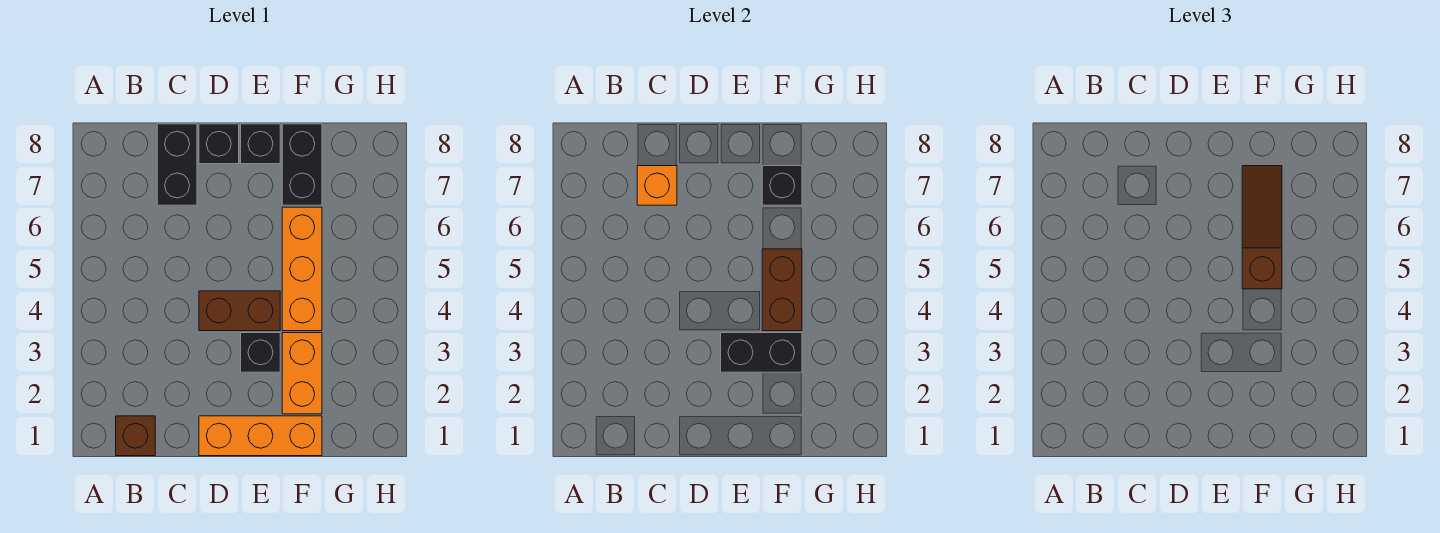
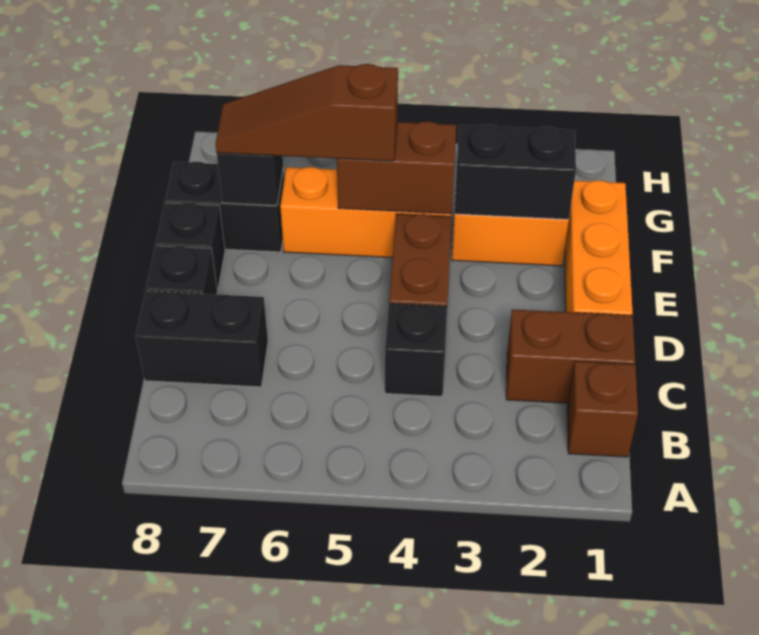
none -> brown 1x2 brick [506,309,635,403]
orange 1x1 brick [637,166,677,205] -> none
black 1x1 brick [241,333,280,372] -> black 1x1 brick moved to [385,303,447,397]
black 1x2 brick [721,333,802,372] -> black 1x2 brick turned to [455,124,576,220]

